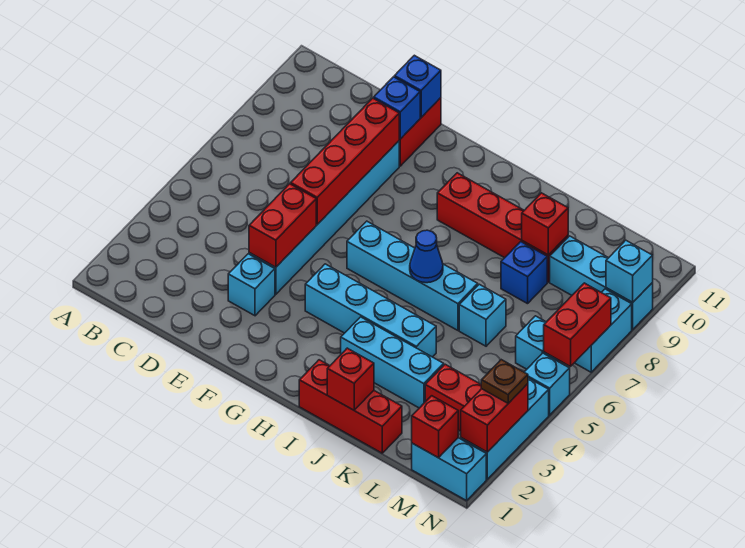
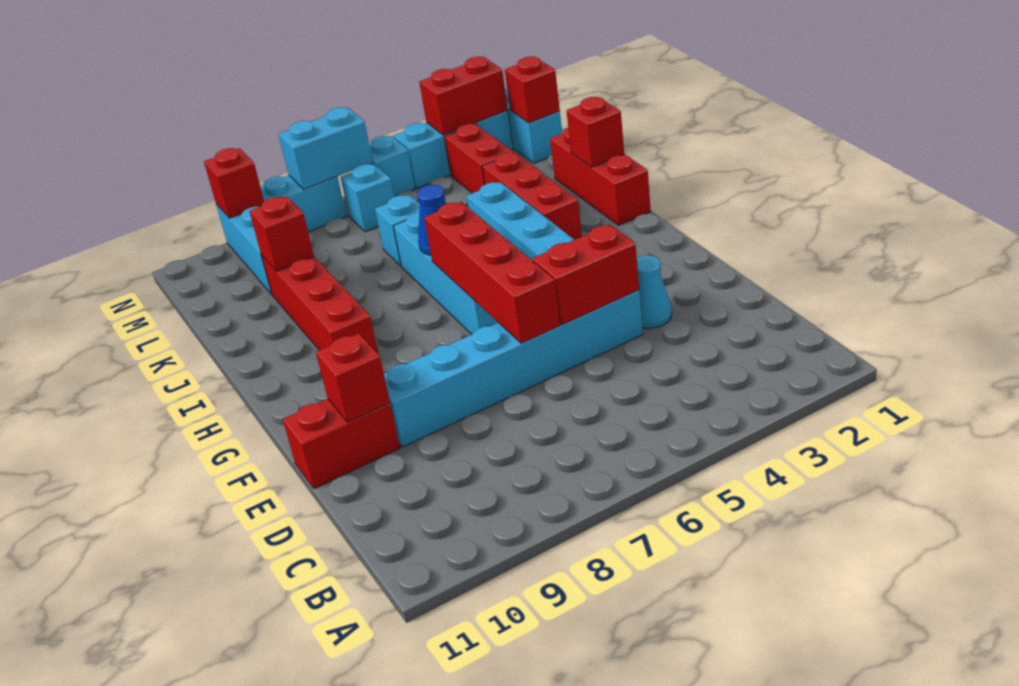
cyan 1x1 brick [228,254,275,316] -> cyan 1x1 cone [637,256,672,328]
red 1x4 brick [291,98,399,224] -> red 1x4 brick turned to [424,202,560,343]
blue 1x1 brick [374,77,420,139] -> red 1x1 brick [316,333,390,422]
blue 1x1 brick [394,55,441,117] -> none
cyan 1x3 brick [341,317,444,408] -> red 1x3 brick [482,153,582,240]
blue 1x1 brick [501,242,547,304] -> none
brown 1x1 plate [481,360,528,403] -> none
red 1x2 brick [544,283,611,367] -> cyan 1x2 brick [279,107,373,189]
cyan 1x1 brick [606,240,653,302] -> red 1x1 brick [204,148,264,218]

